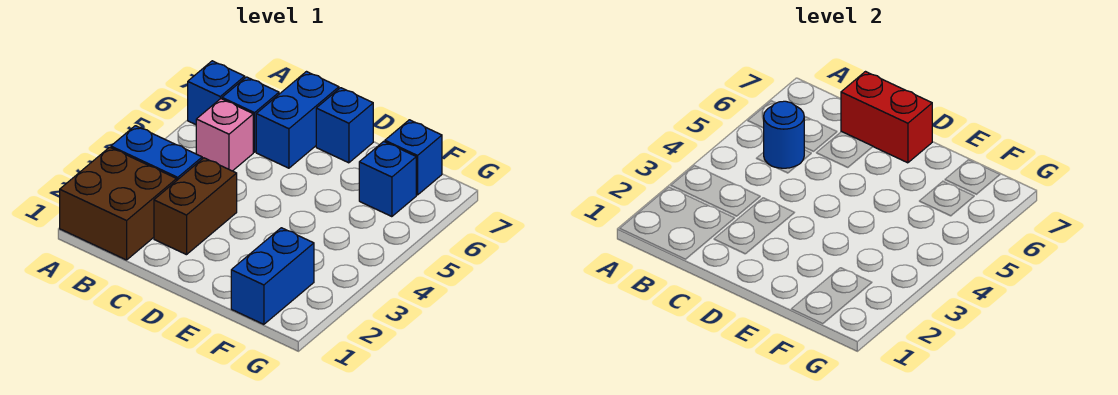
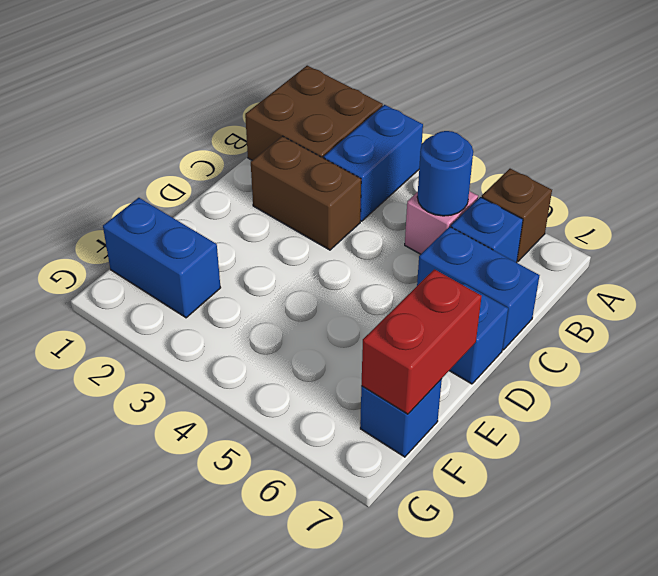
blue 1x1 brick [188,61,245,125] -> brown 1x1 brick [482,169,552,262]
red 1x2 brick [841,72,932,163] -> red 1x2 brick moved to [361,269,482,414]
blue 1x1 brick [359,141,416,217] -> none

